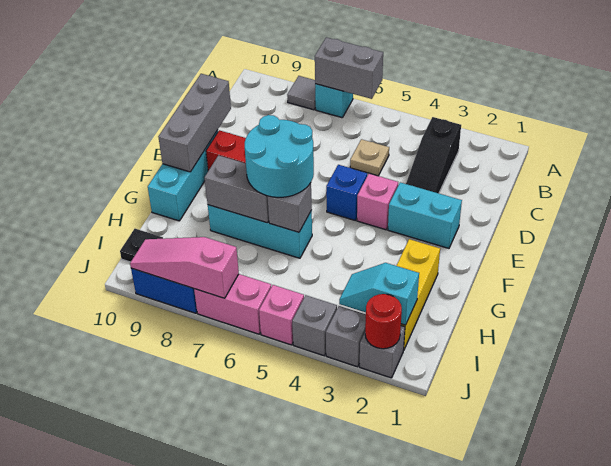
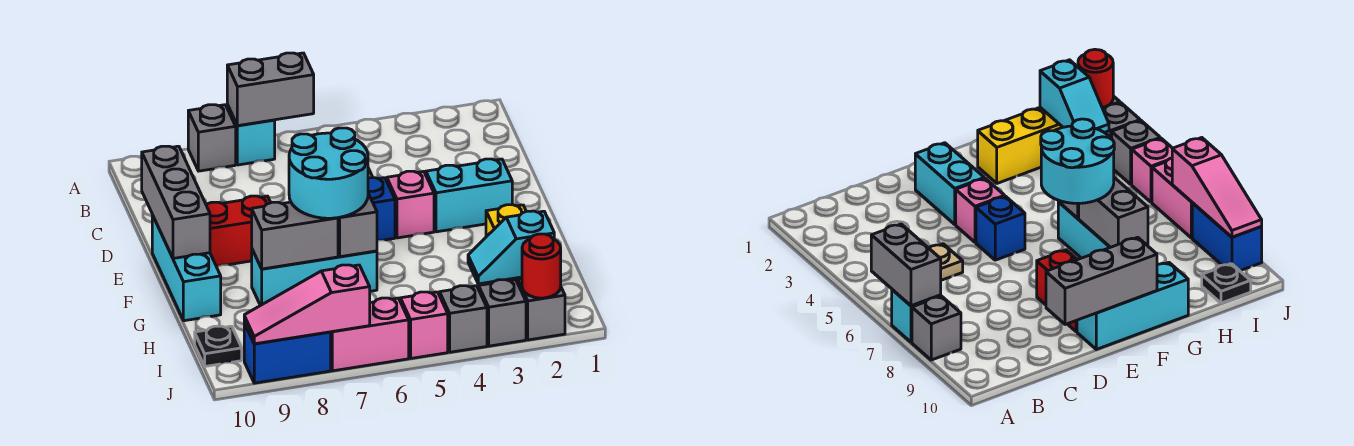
grey 1x1 tile [287,76,316,110] -> grey 1x1 brick [188,105,236,171]
black 1x3 slope [406,117,461,193] -> none

